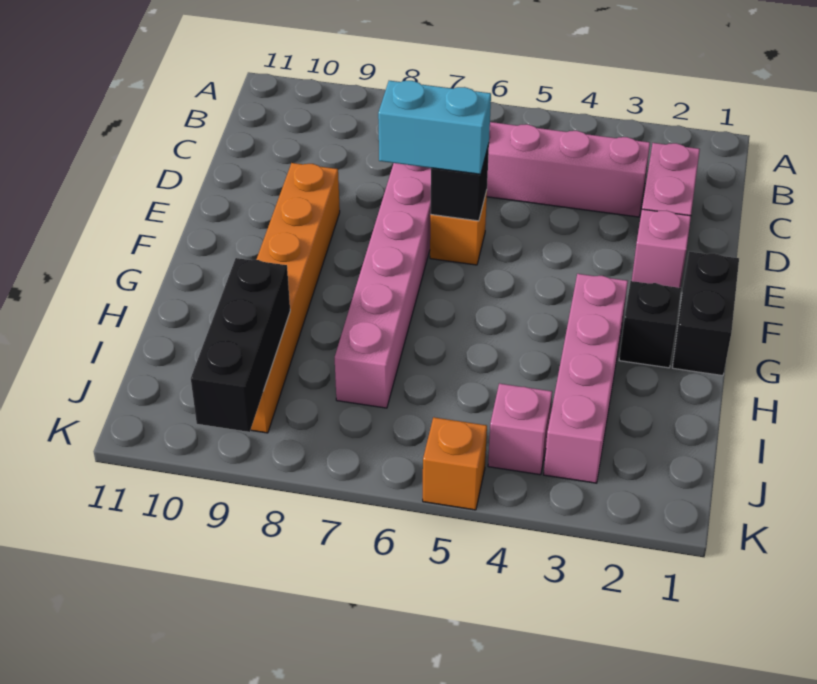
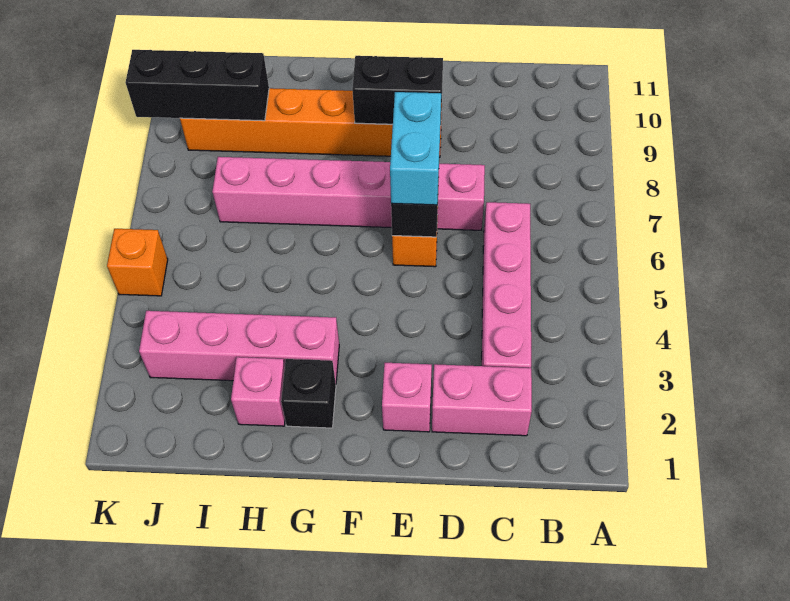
black 1x2 brick [672,252,739,376] -> black 1x2 brick moved to [352,56,443,126]
pink 1x1 brick [488,383,552,475] -> pink 1x1 brick moved to [231,357,285,426]

